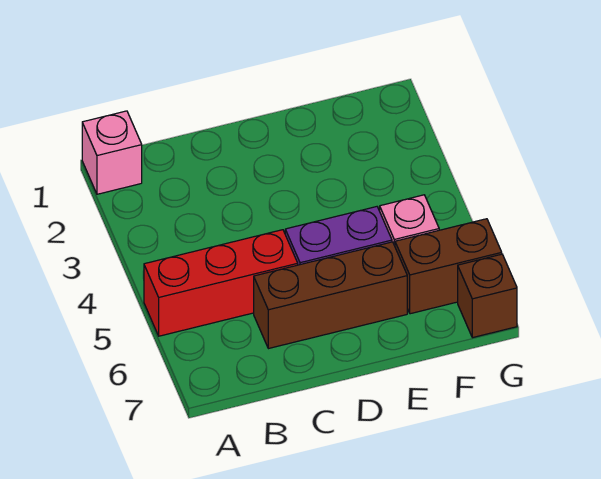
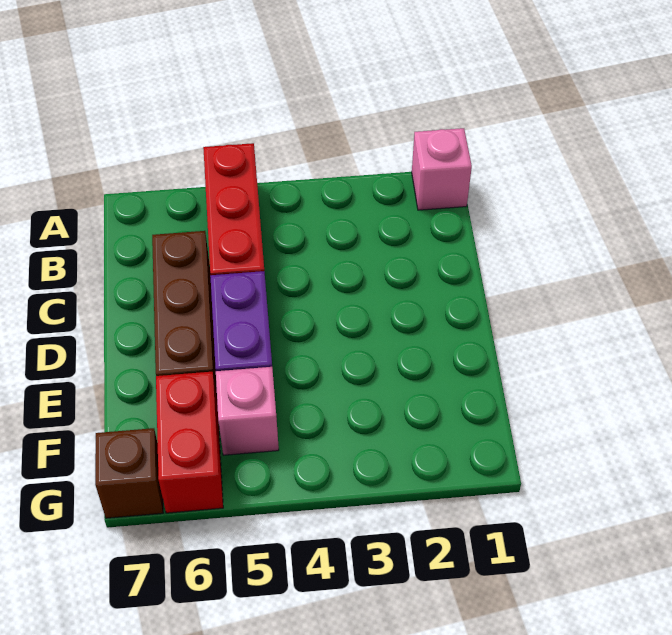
brown 1x2 brick [395,219,502,314] -> red 1x2 brick [156,372,223,513]

